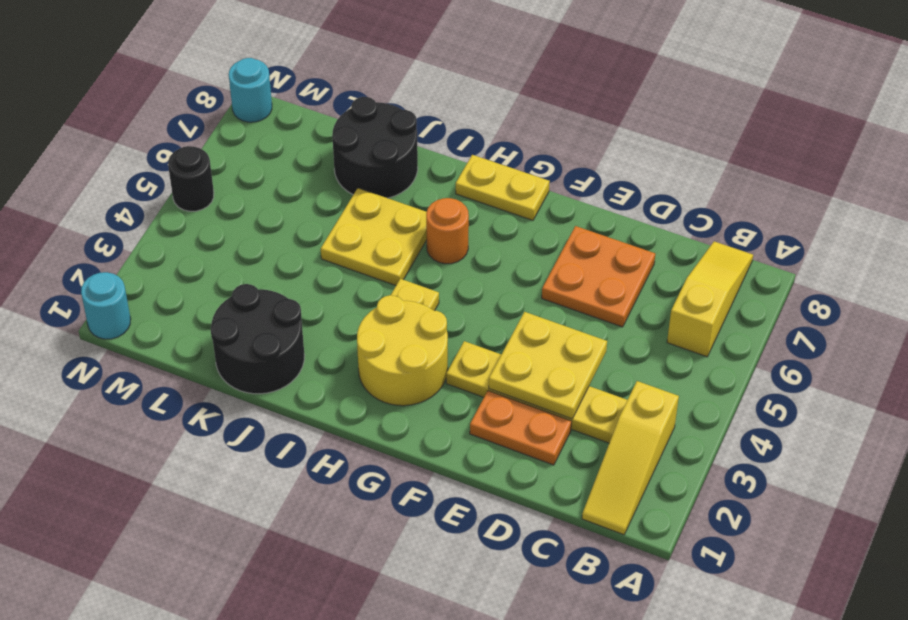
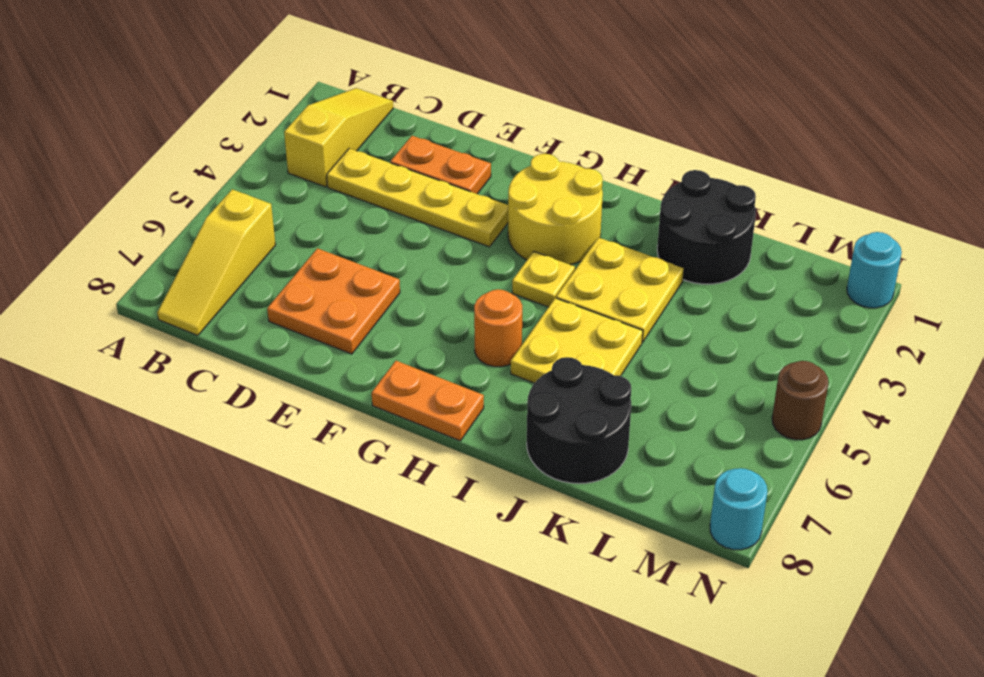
yellow 2x2 plate [489,312,607,419] -> yellow 2x2 plate moved to [556,237,684,342]
yellow 1x2 plate [456,155,550,220] -> orange 1x2 plate [372,361,484,441]
black 1x1 round brick [168,146,214,211] -> brown 1x1 round brick [772,361,828,440]

